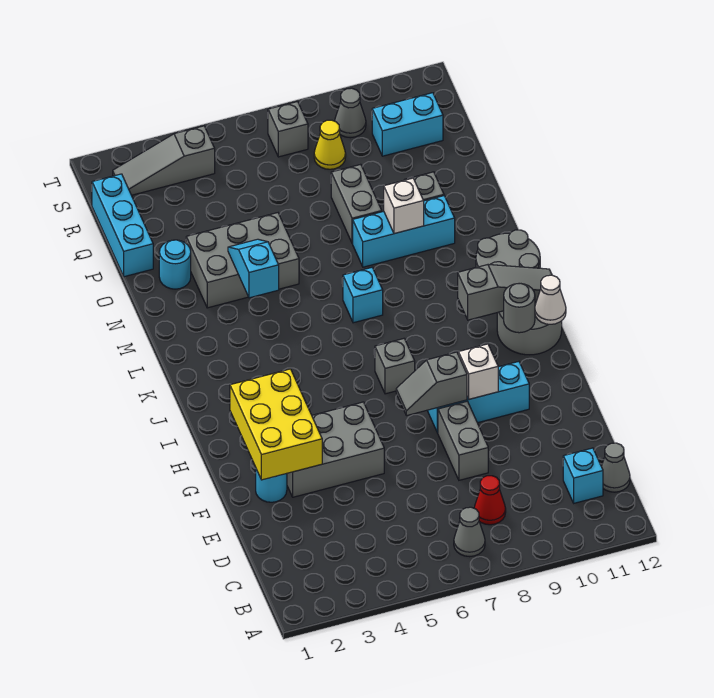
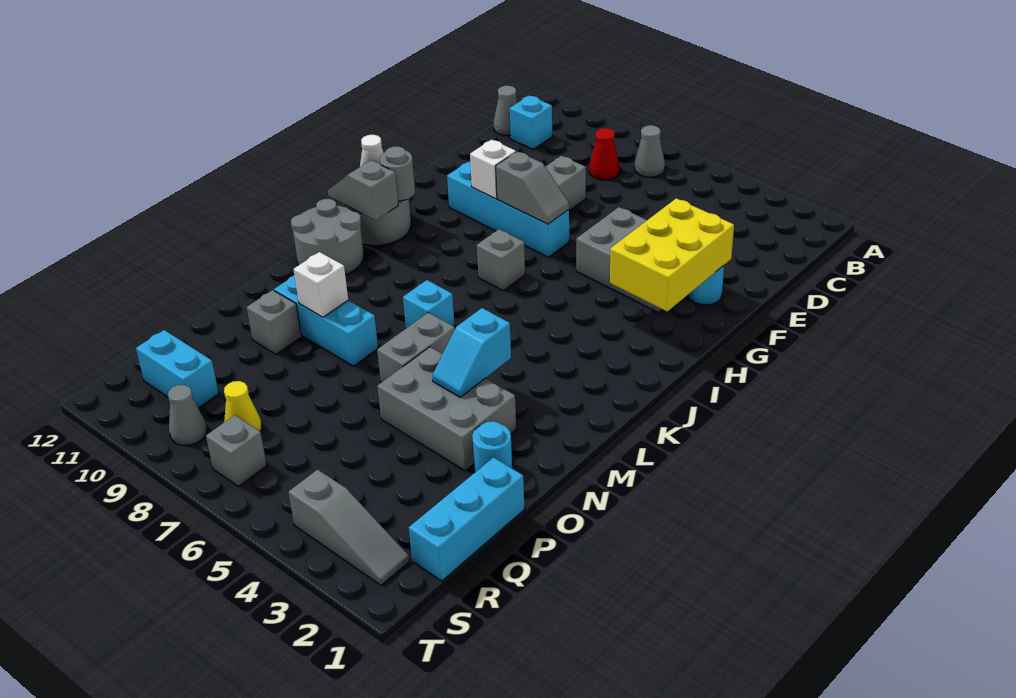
cyan 1x3 brick [427,362,529,433] -> cyan 1x4 brick [447,162,569,257]
grey 1x3 slope [458,265,552,320] -> grey 1x2 slope [328,160,398,220]
grey 1x2 brick [331,164,382,244] -> grey 1x2 brick moved to [377,313,455,383]

